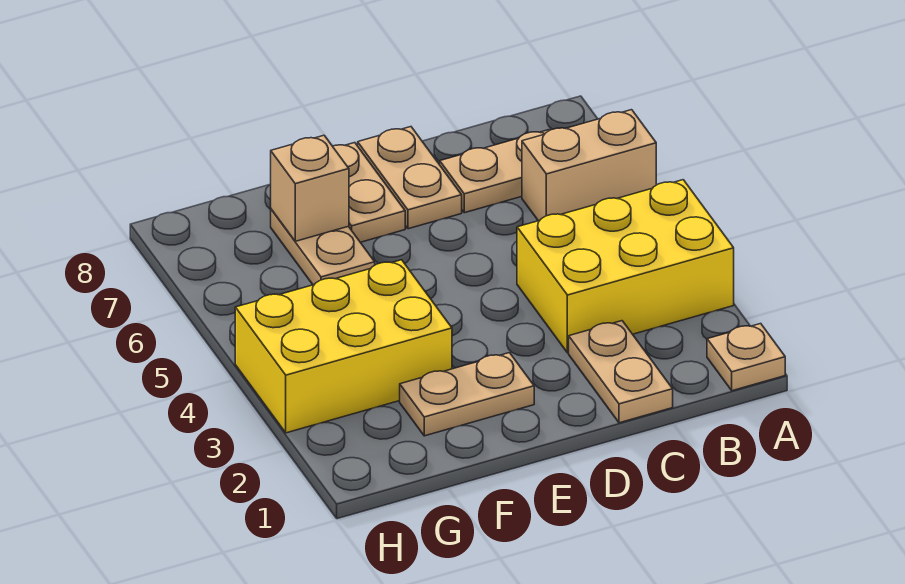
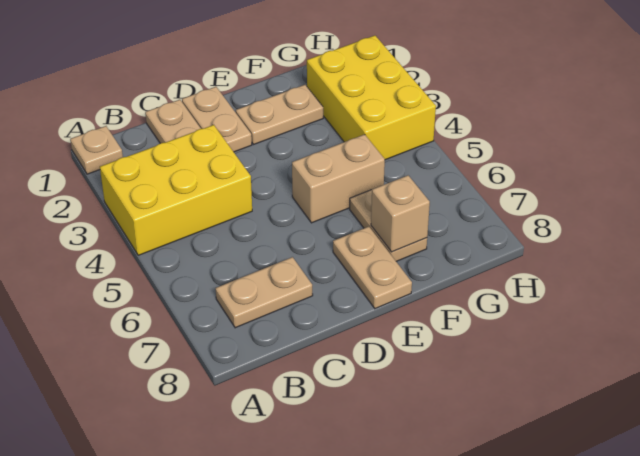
tan 1x2 brick [522,110,656,221] -> tan 1x2 brick moved to [292,134,385,223]
tan 1x2 plate [358,127,462,229] -> tan 1x2 plate moved to [182,87,252,152]
yellow 2x3 brick [235,260,452,433] -> yellow 2x3 brick turned to [307,36,436,160]

